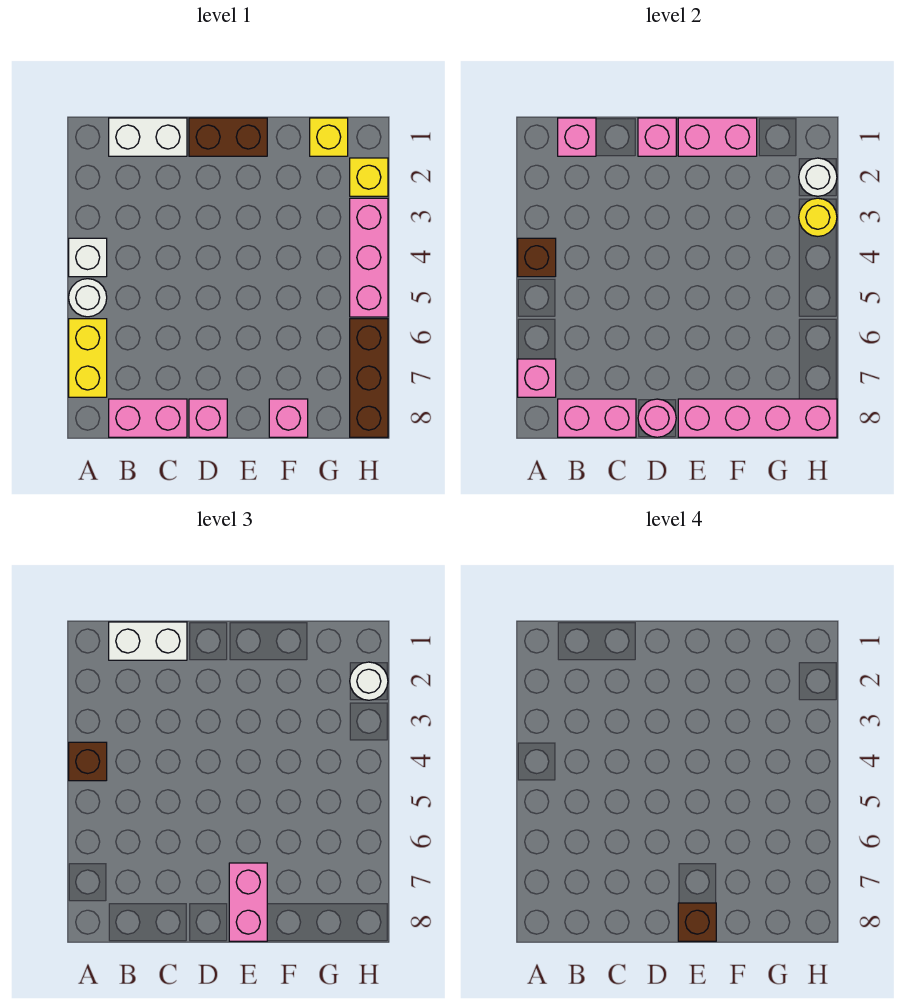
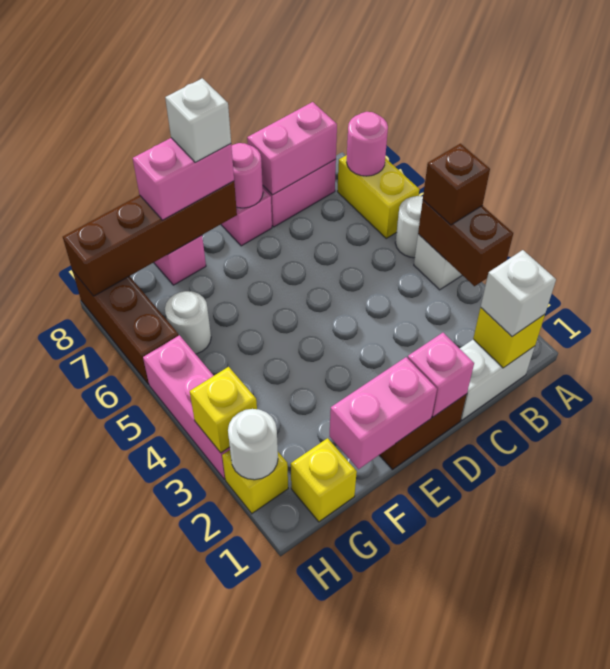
brown 1x1 brick [518,238,556,277] -> brown 1x2 brick [418,200,513,286]
pink 1x1 brick [518,359,556,397] -> pink 1x1 round brick [347,112,388,176]
pink 1x1 brick [558,118,596,156] -> yellow 1x1 brick [473,308,545,368]
white 1x2 brick [109,622,187,660] -> white 1x1 brick [481,250,556,336]
pink 1x2 brick [229,863,267,941] -> pink 1x2 brick turned to [133,138,234,220]
pink 1x4 brick [678,399,837,437] -> brown 1x4 brick [63,181,237,296]
brown 1x1 brick [678,903,716,941] -> white 1x1 brick [165,78,231,162]
white 1x1 round brick [350,662,388,700] -> white 1x1 round brick moved to [165,291,211,354]
yellow 1x1 round brick [799,198,837,236] -> yellow 1x1 brick [190,367,257,453]

